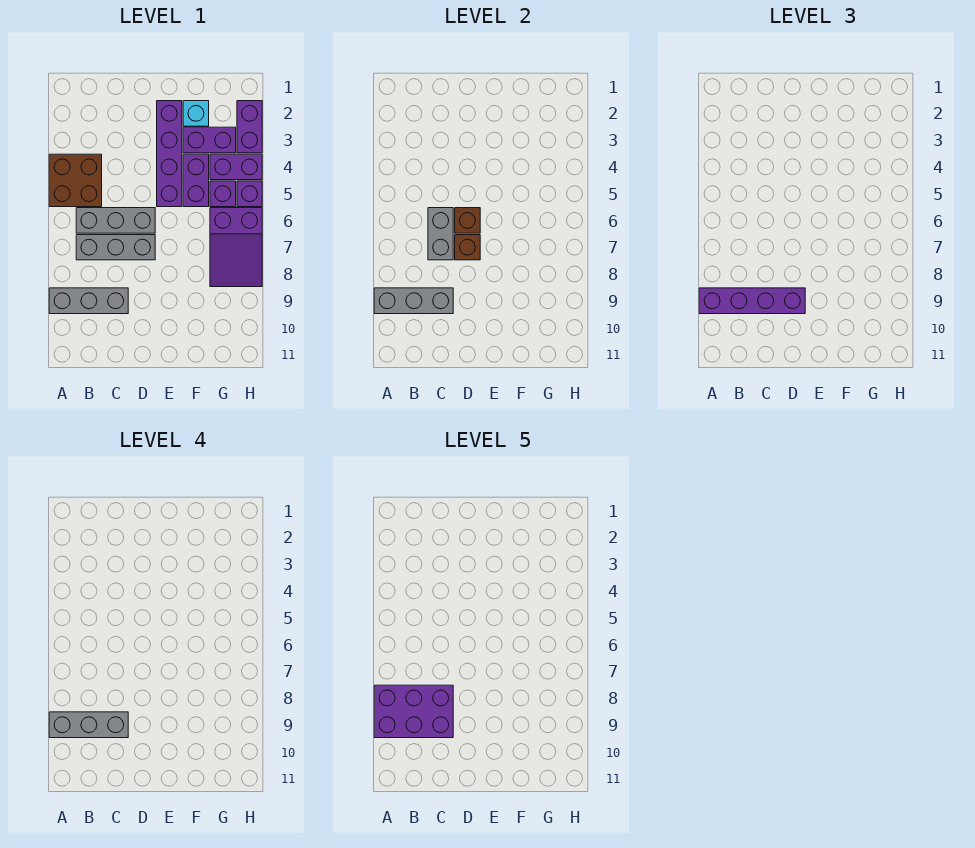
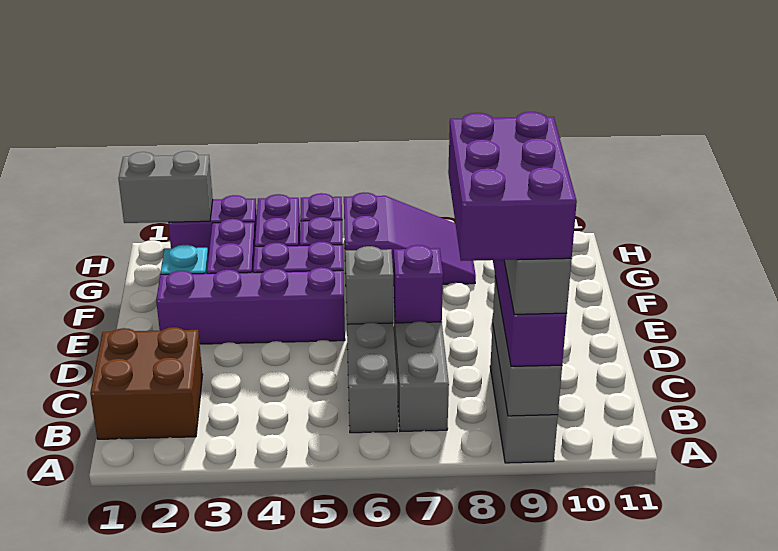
brown 2x2 brick [49,154,102,207] -> brown 2x2 brick moved to [90,327,203,439]
grey 1x2 brick [428,208,453,260] -> grey 1x2 brick moved to [118,151,213,223]
brown 1x1 brick [455,208,480,233] -> grey 1x1 brick [345,246,393,324]
brown 1x1 brick [455,235,480,260] -> purple 1x1 brick [393,245,443,323]

